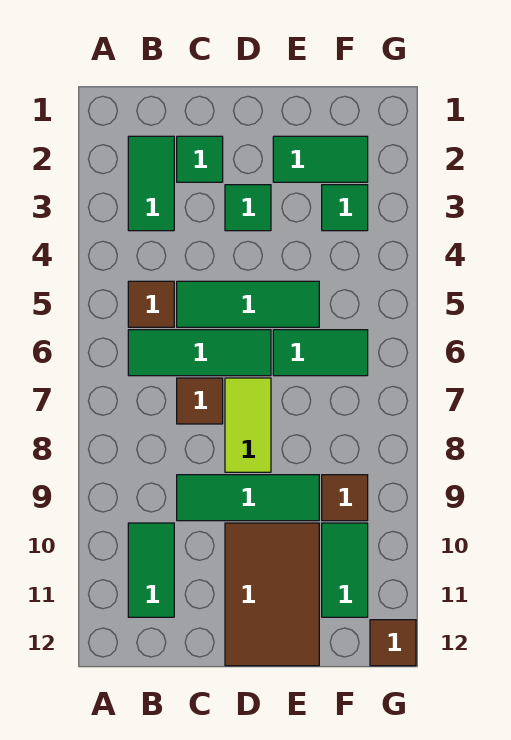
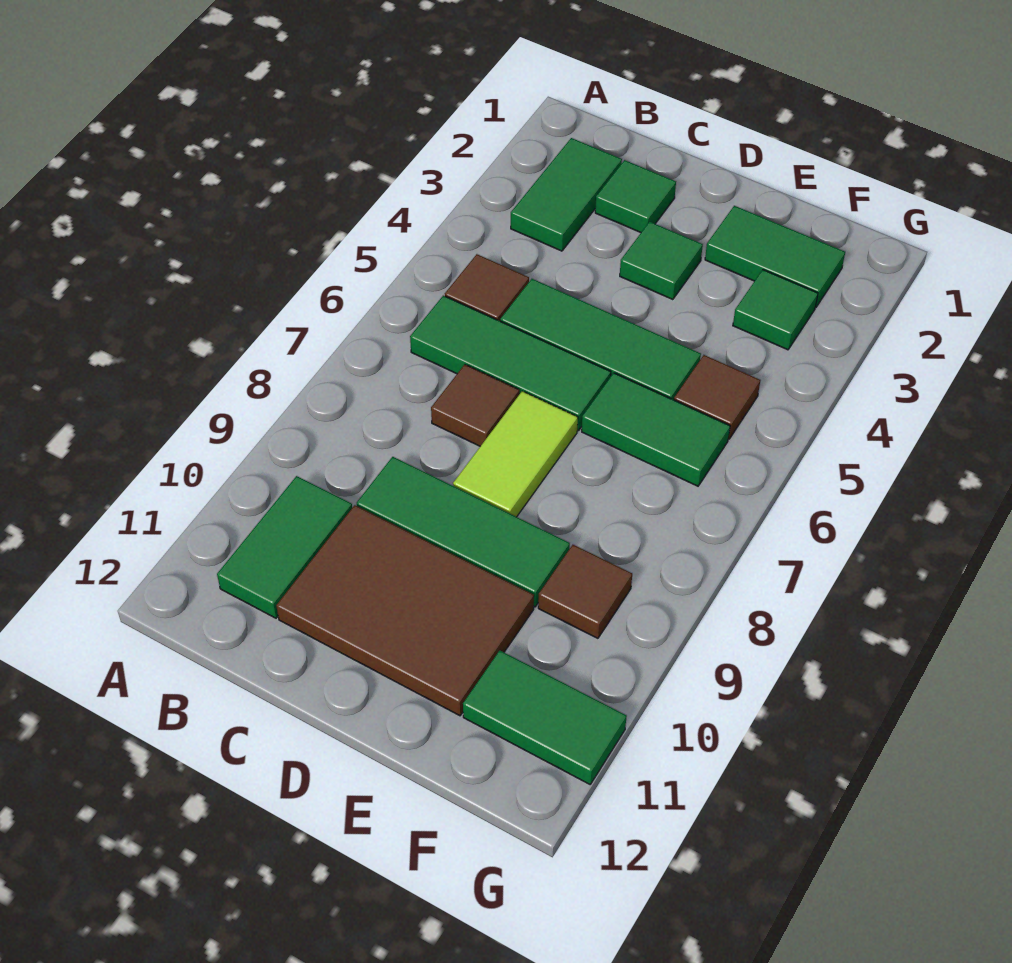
brown 2x3 tile [225,523,319,666] -> brown 2x3 tile turned to [276,505,534,716]
green 1x2 tile [322,523,368,617] -> green 1x2 tile turned to [463,651,627,784]
brown 1x1 tile [370,620,416,666] -> brown 1x1 tile moved to [674,355,760,439]

